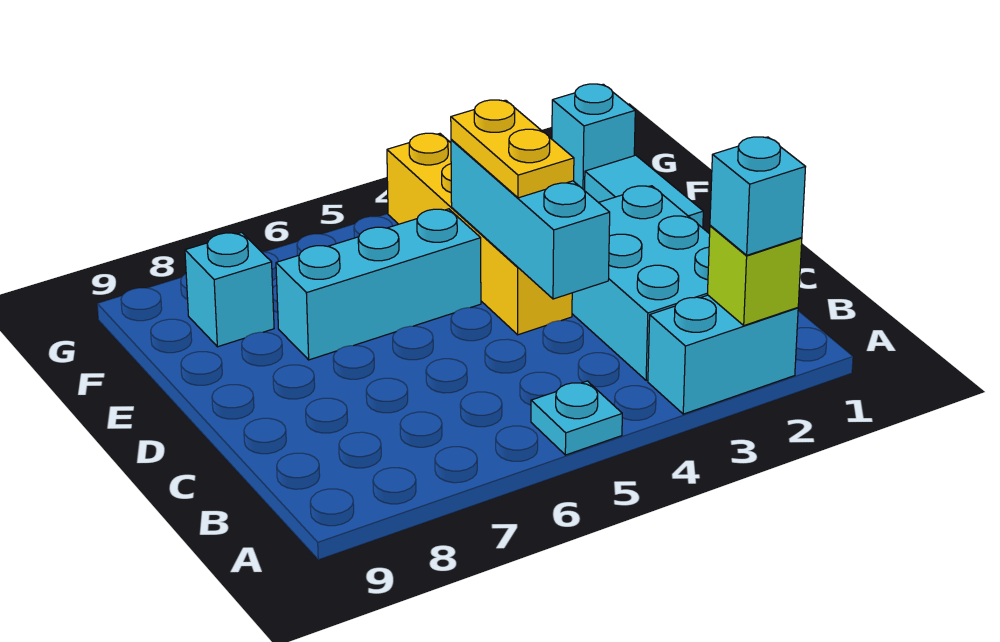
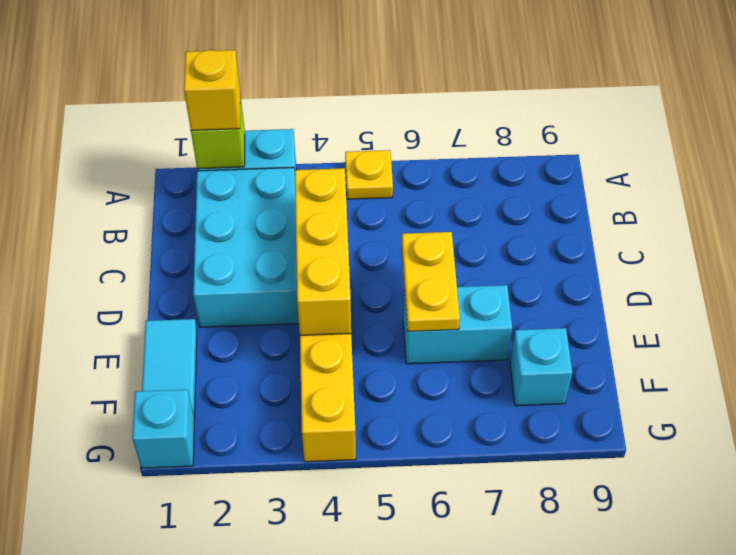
cyan 1x1 brick [710,137,805,255] -> yellow 1x1 brick [184,50,240,130]
cyan 1x1 plate [531,381,622,455] -> yellow 1x1 plate [345,150,393,199]
cyan 1x3 brick [451,140,610,299] -> yellow 1x3 brick [295,168,351,335]
yellow 1x2 plate [451,100,574,198] -> yellow 1x2 plate moved to [402,232,460,331]
cyan 1x3 brick [276,209,481,360] -> cyan 1x2 brick [403,285,512,364]

